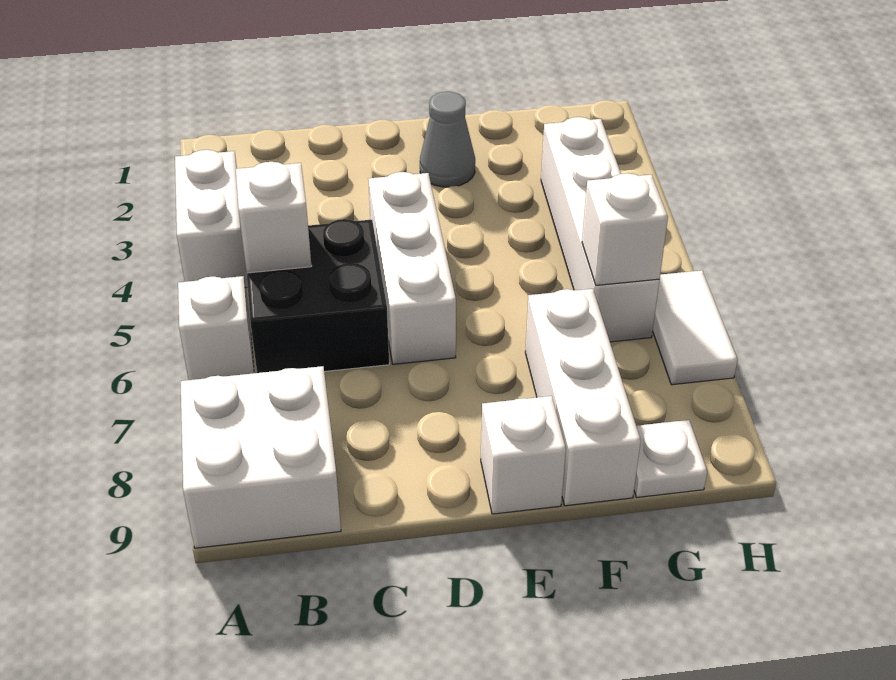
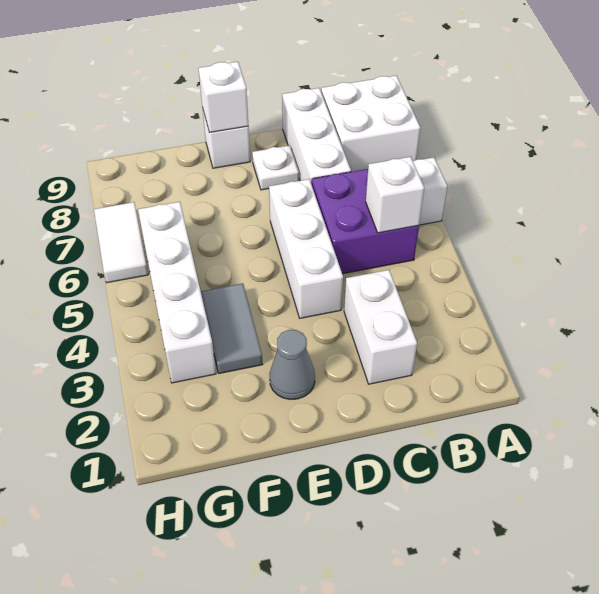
white 1x2 brick [175,150,248,288] -> white 1x2 brick moved to [344,270,417,384]
black 2x2 brick [247,219,389,373] -> purple 2x2 brick [312,169,419,274]
none -> grey 1x2 tile [201,283,263,373]
white 1x3 brick [525,289,641,506] -> white 1x3 brick moved to [282,88,351,184]
white 1x1 brick [582,173,668,285] -> white 1x1 brick moved to [199,62,248,133]
white 1x1 plate [634,420,707,498] -> white 1x1 plate moved to [252,145,299,190]

